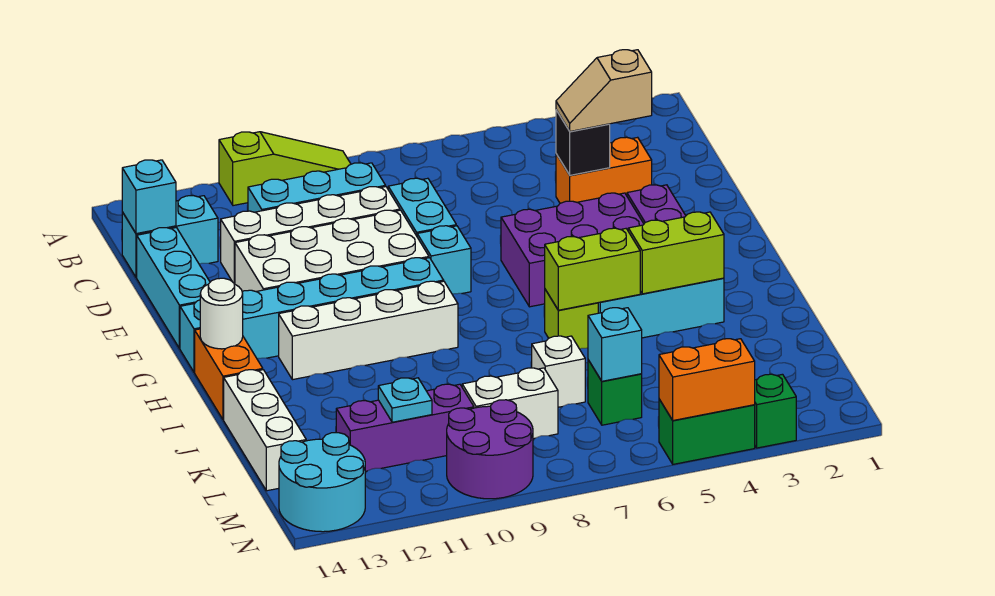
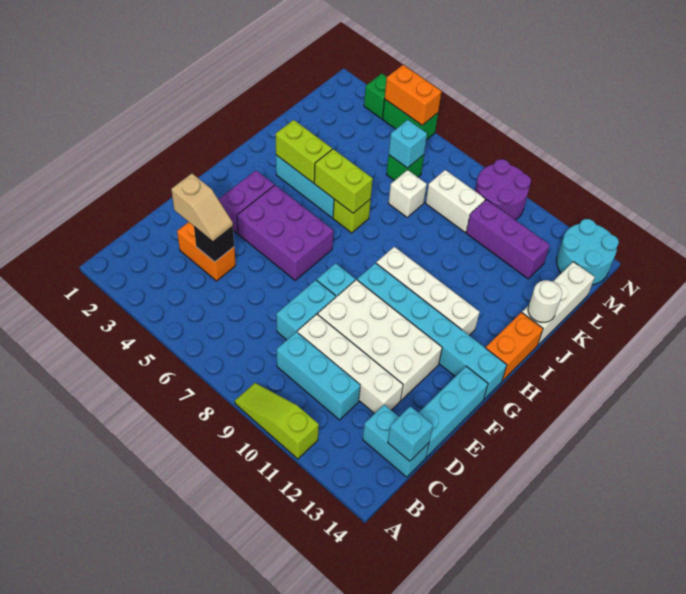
white 1x1 round brick [200,278,243,349] -> white 1x1 round brick moved to [528,280,562,322]
cyan 1x1 plate [378,378,432,422] -> none

